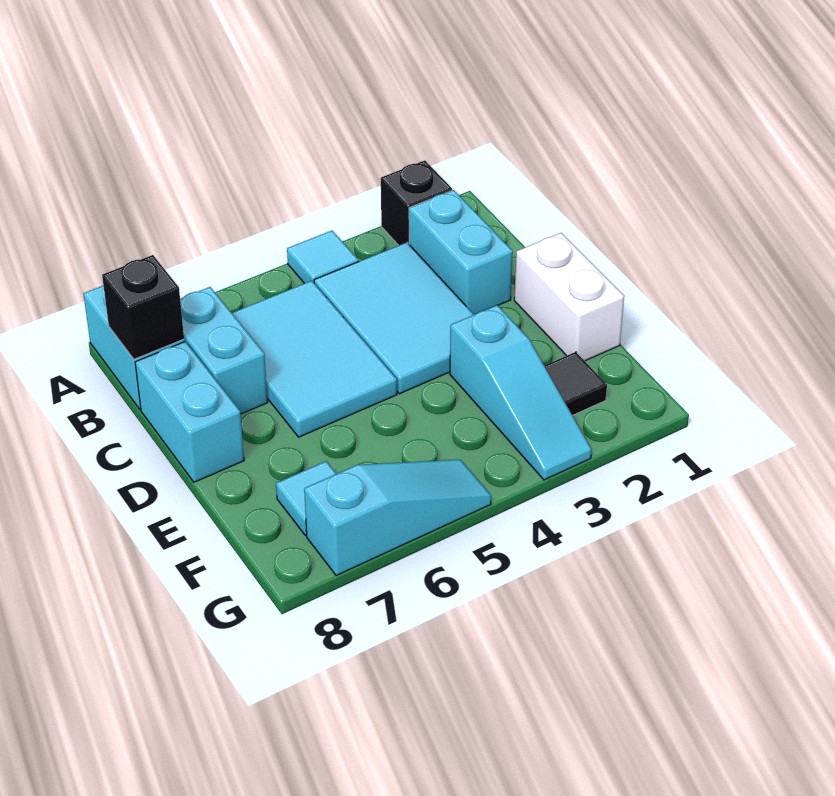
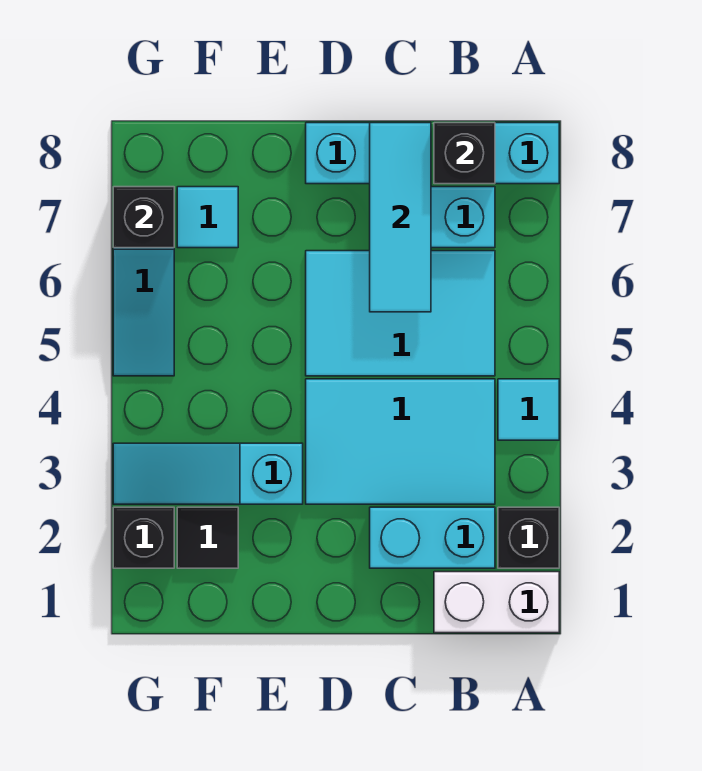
none -> cyan 1x3 tile [370,123,431,312]
white 1x2 brick [514,233,624,361] -> white 1x2 brick moved to [434,572,559,633]
none -> black 1x1 brick [113,507,174,568]
none -> black 1x1 brick [113,187,174,248]

